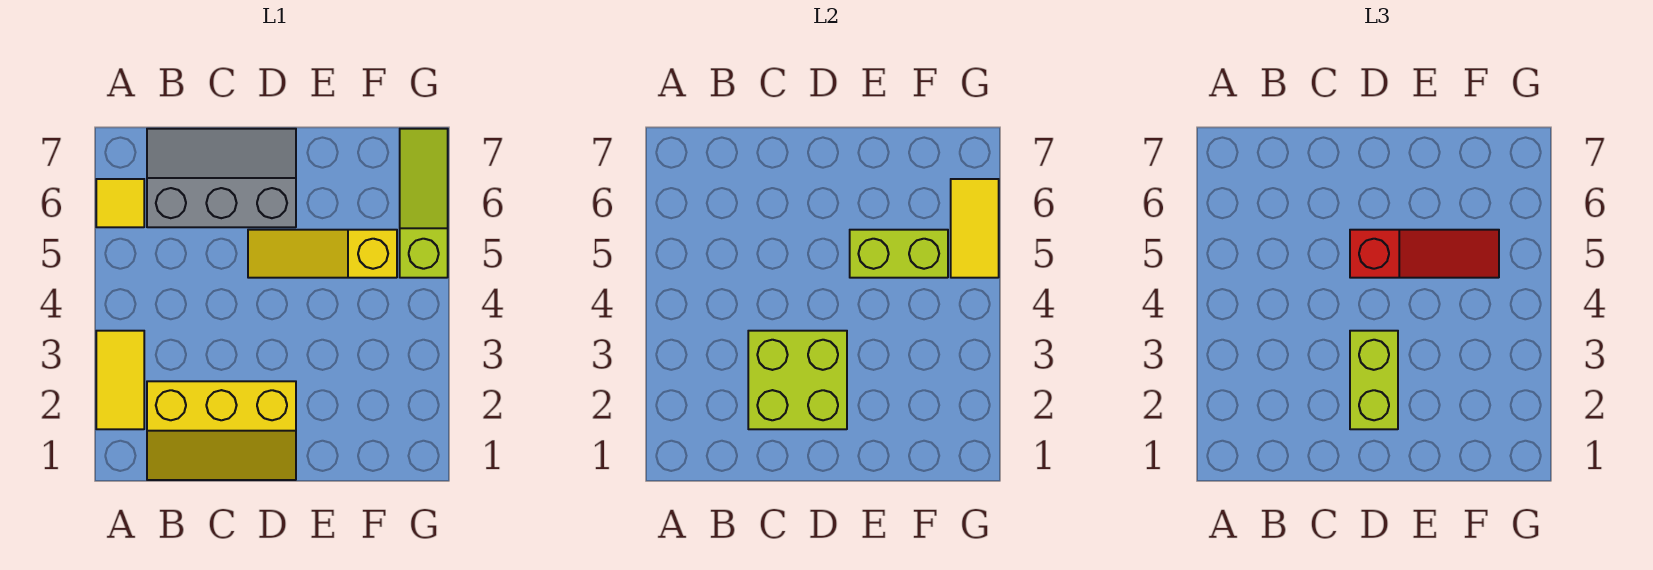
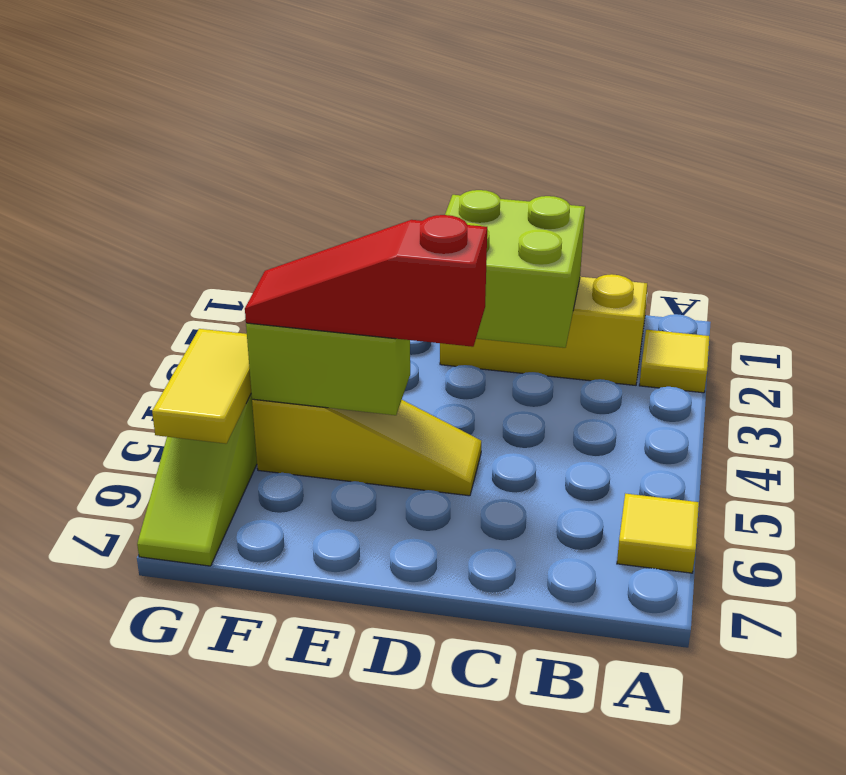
yellow 1x2 tile [96,331,144,429] -> yellow 1x1 tile [639,330,709,393]
grey 2x3 slope [147,129,296,227] -> none
lime 1x2 brick [1350,331,1398,429] -> none

